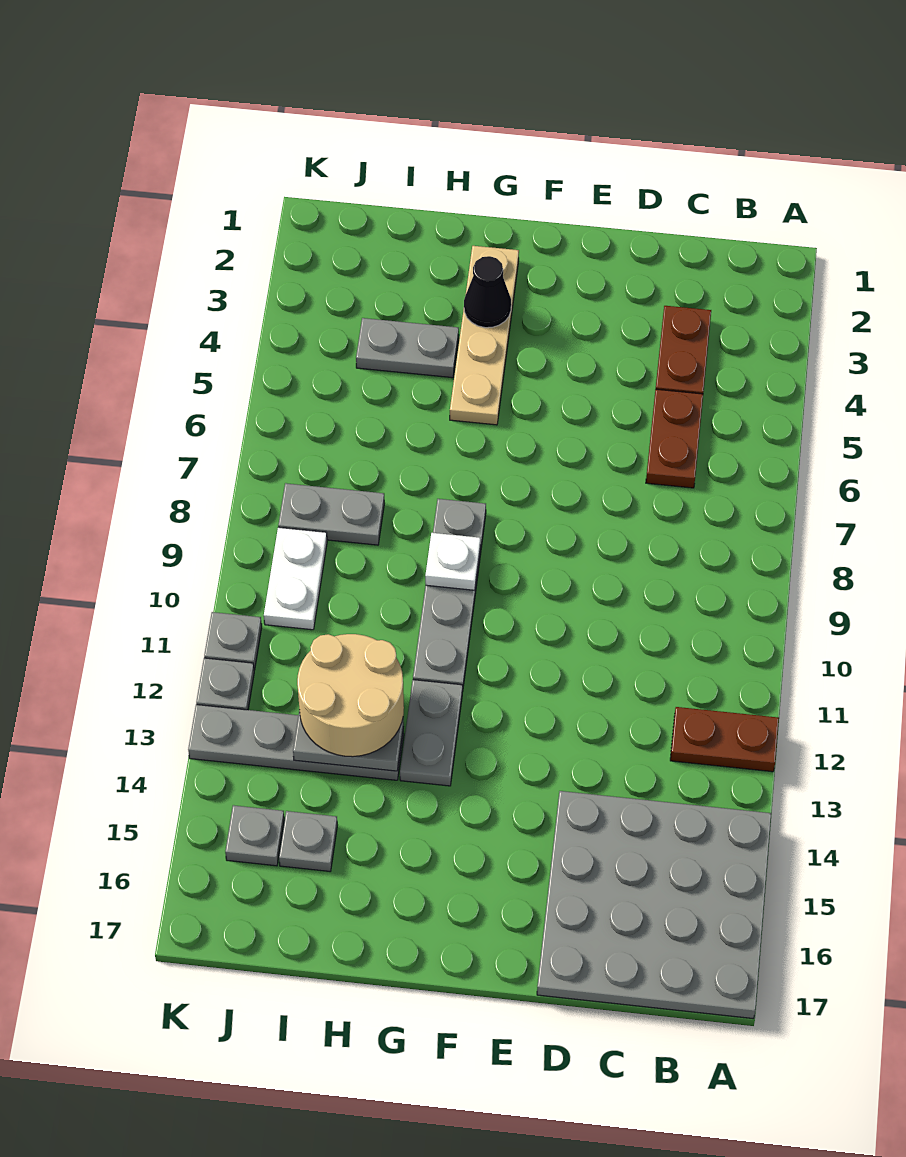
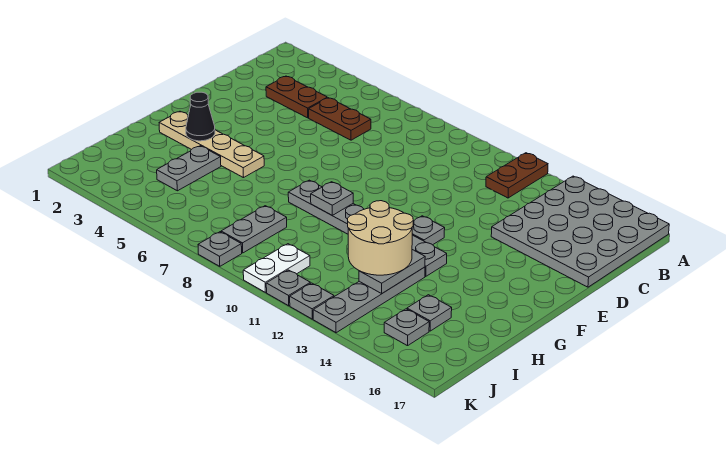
none -> grey 1x1 plate [412,216,445,245]
white 1x1 plate [425,533,480,590] -> grey 1x1 plate [311,182,353,215]
white 1x2 plate [264,527,327,630] -> white 1x2 plate turned to [243,244,310,292]
none -> grey 1x1 plate [198,232,242,266]

